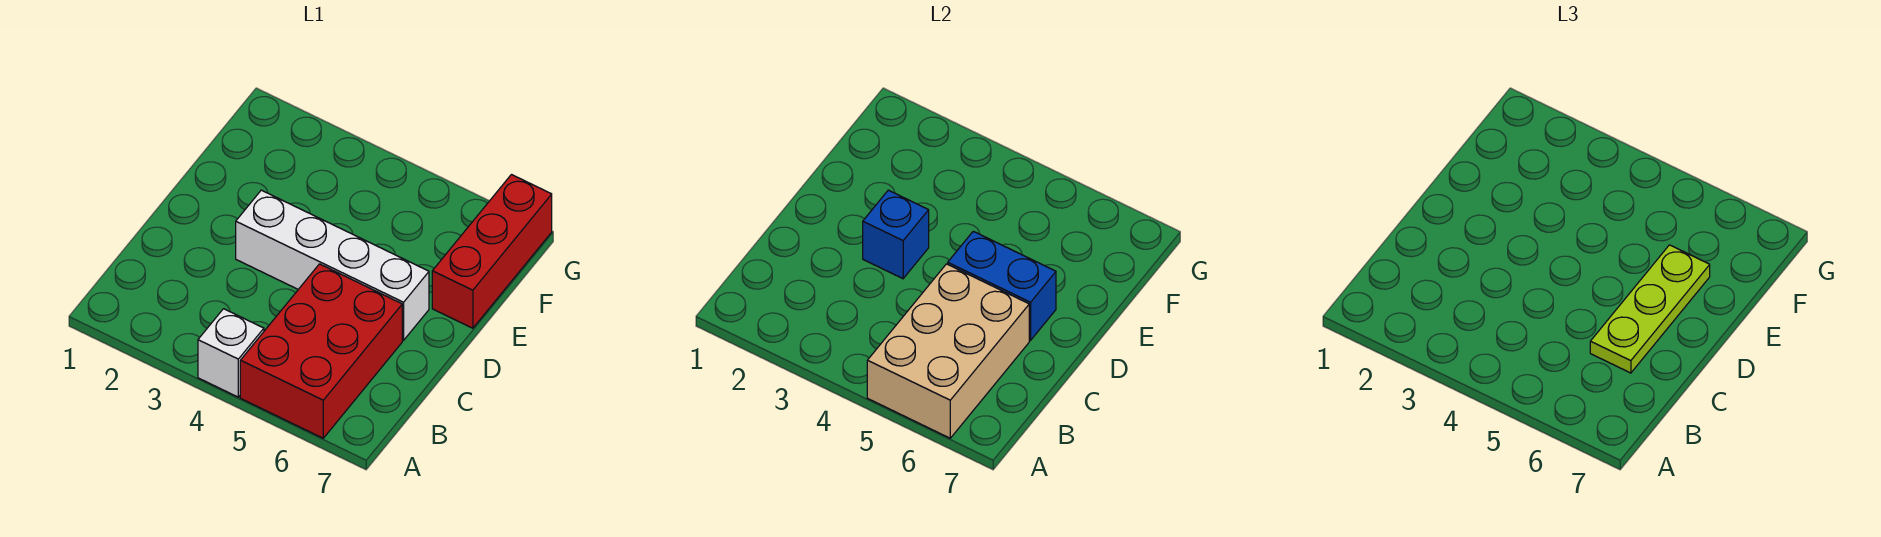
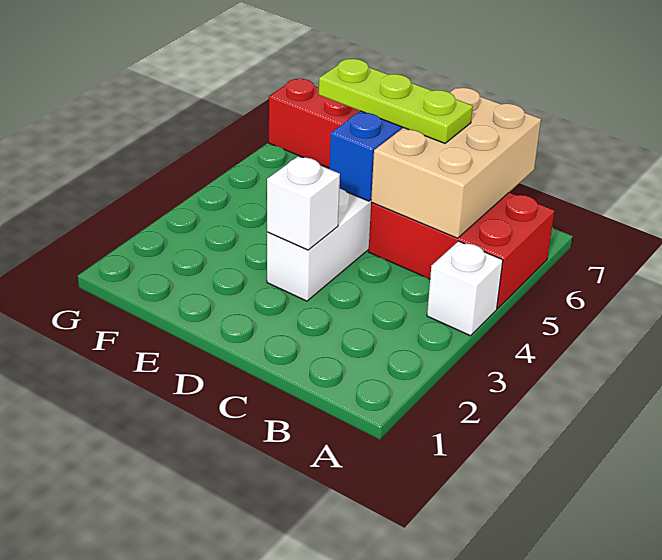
tan 2x3 brick [867,264,1029,438] -> tan 2x3 brick turned to [371,88,541,238]
blue 1x1 brick [863,190,929,279] -> white 1x1 brick [267,156,340,250]

